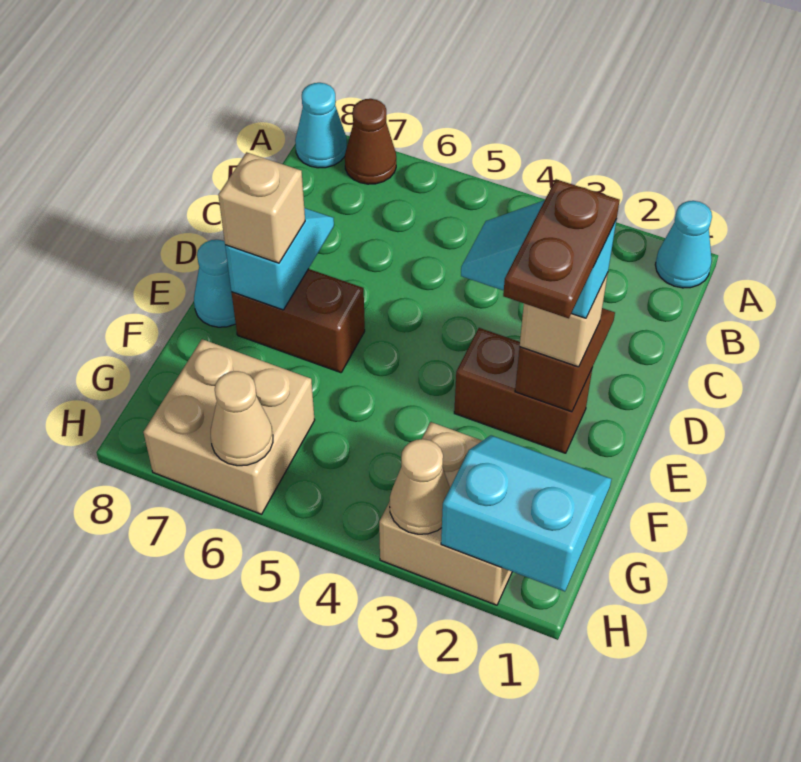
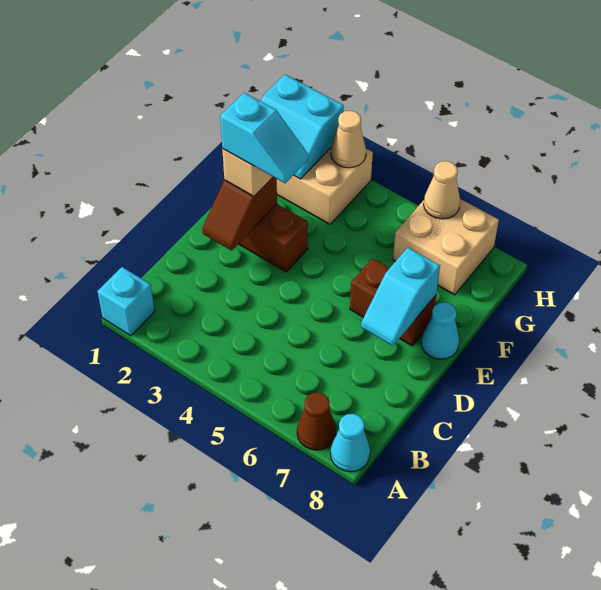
cyan 1x1 cone [655,201,712,288] -> cyan 1x1 brick [98,267,155,336]
brown 1x2 plate [503,179,620,318] -> none
tan 1x1 brick [218,152,305,263] -> none

